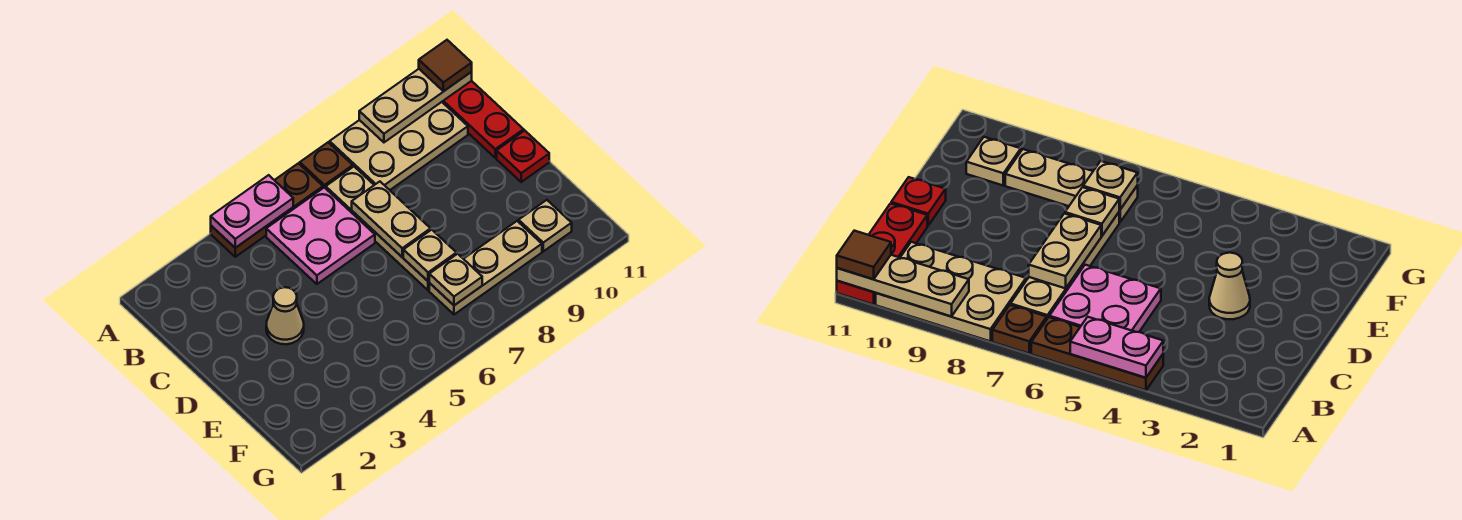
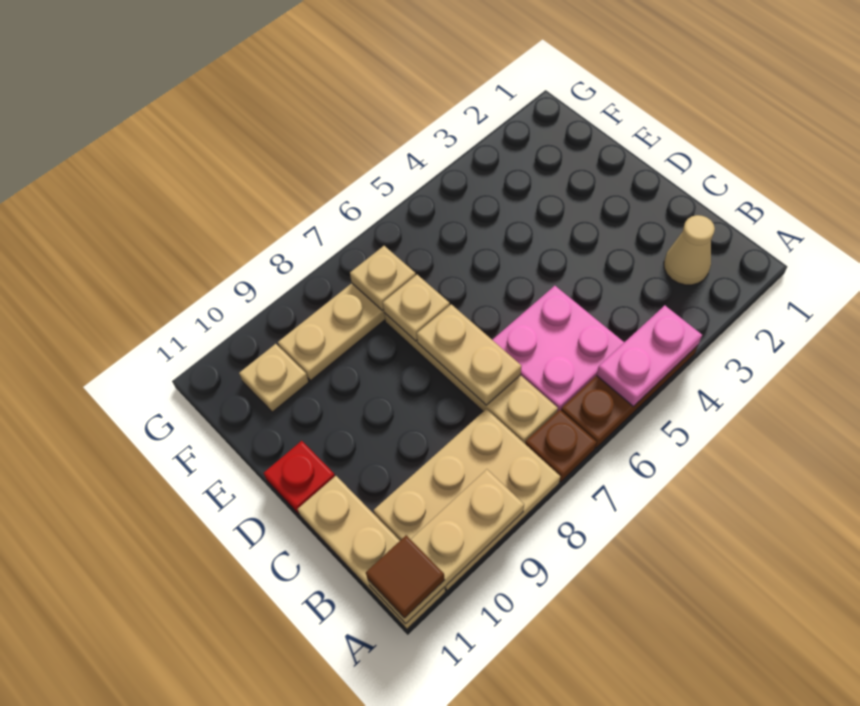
red 1x3 plate [442,81,524,158] -> tan 1x3 plate [298,476,445,629]
tan 1x1 cone [266,287,304,344] -> tan 1x1 cone moved to [664,215,715,285]

